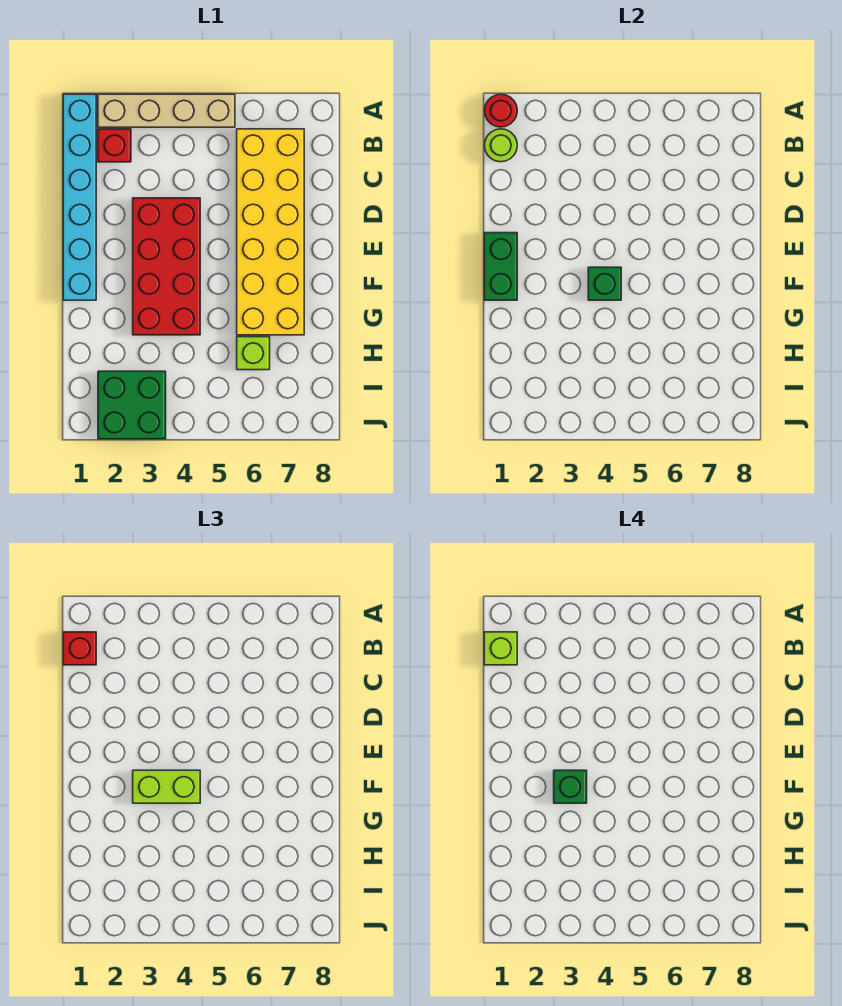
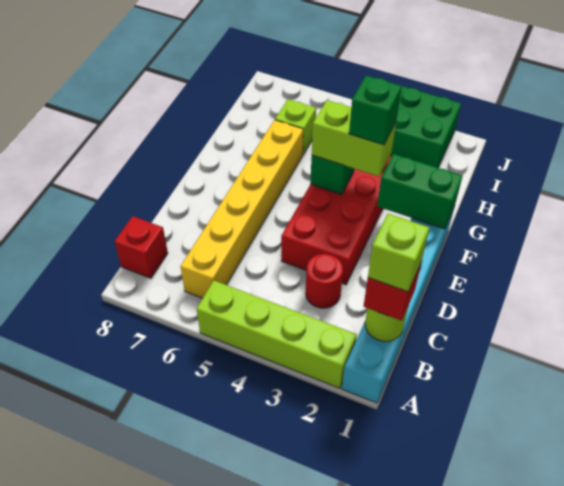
red 1x1 round brick [484,94,517,127] -> red 1x1 round brick moved to [306,254,343,308]
tan 1x4 brick [98,94,235,127] -> lime 1x4 brick [197,281,357,388]
red 1x1 brick [98,129,131,162] -> red 1x1 brick moved to [115,216,168,278]
yellow 2x6 brick [237,129,304,335] -> yellow 1x6 brick [180,120,303,298]
green 1x2 brick [484,233,517,300] -> green 1x2 brick turned to [377,154,463,229]

